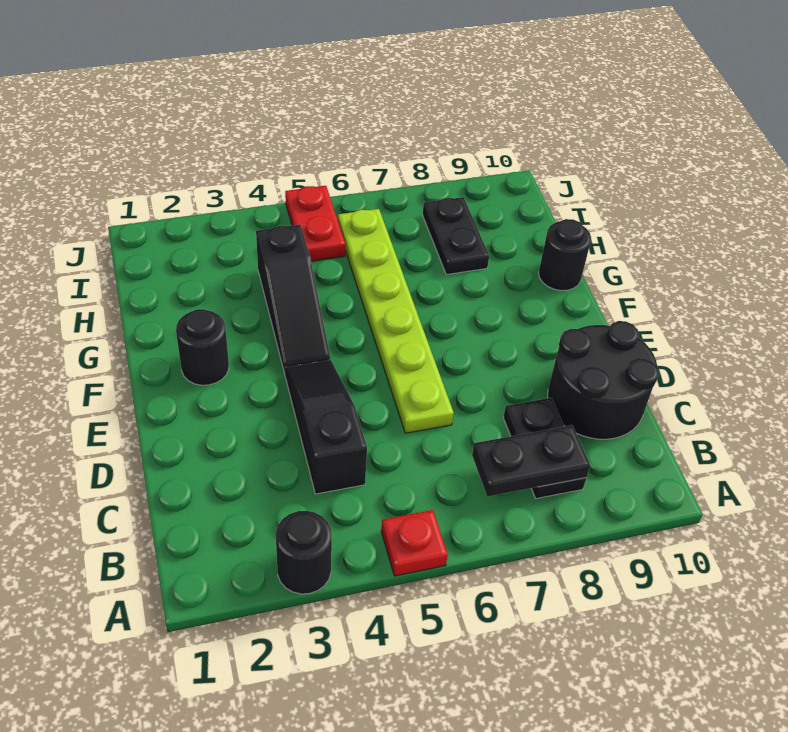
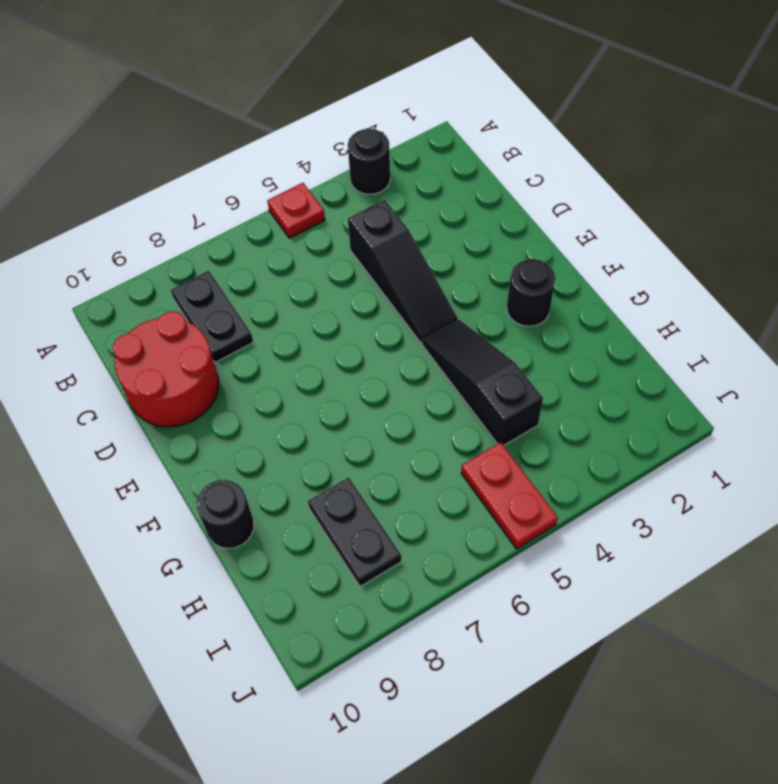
black 1x2 plate [472,425,590,497] -> none
black 2x2 round brick [548,321,659,439] -> red 2x2 round brick [113,311,219,427]
lime 1x6 plate [338,209,454,433] -> none

